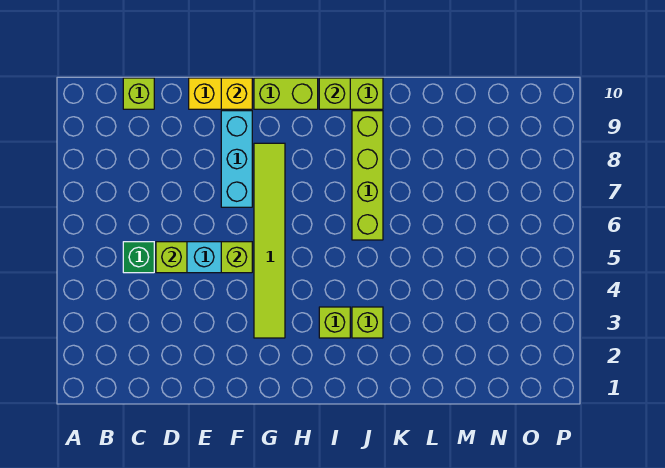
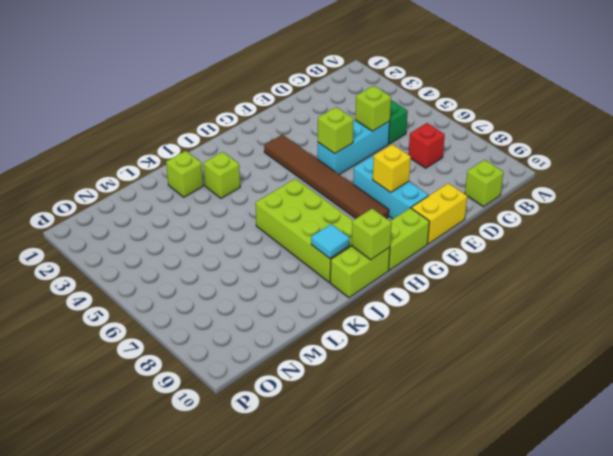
none -> red 1x1 brick [408,123,445,168]
yellow 1x1 brick [221,78,252,109] -> yellow 1x1 brick moved to [373,144,411,193]
lime 1x6 tile [254,143,285,338] -> brown 1x6 tile [264,135,389,219]
lime 1x1 brick [319,307,350,338] -> lime 1x1 brick moved to [166,151,203,197]
lime 1x4 brick [352,111,383,240] -> lime 2x4 brick [255,179,353,282]
none -> cyan 1x1 tile [311,224,350,258]

